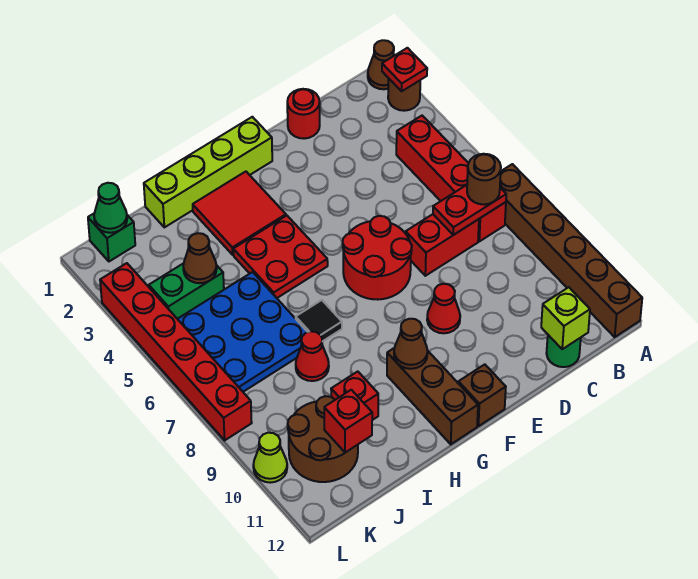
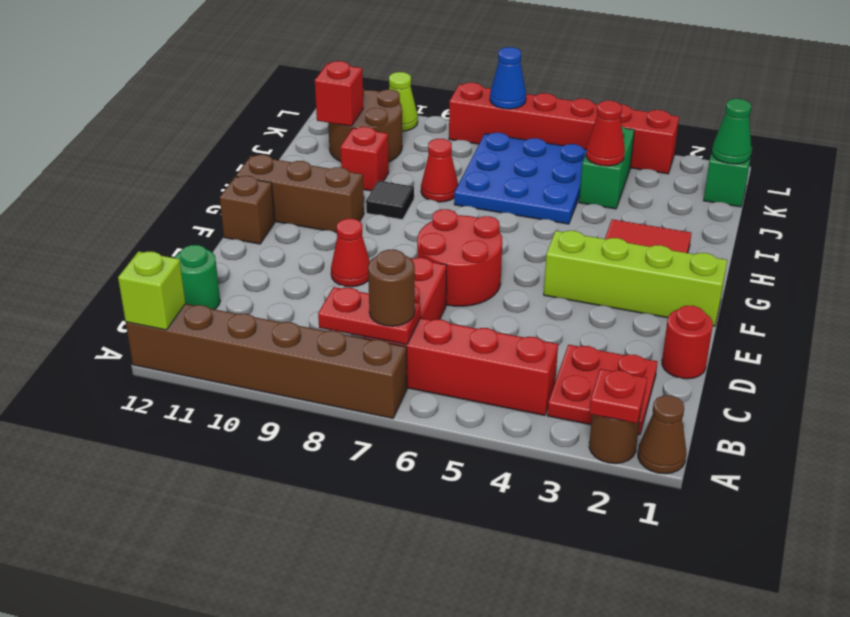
red 1x2 plate [433,185,506,235] -> red 1x2 plate turned to [318,287,421,345]
lime 1x1 brick [541,287,590,349] -> lime 1x1 brick moved to [118,251,185,330]
lime 1x4 brick [144,117,272,227] -> lime 1x4 brick turned to [544,231,727,326]
red 2x2 plate [233,216,328,298] -> red 2x2 plate moved to [547,345,658,435]
brown 1x1 cone [394,319,428,369] -> none
black 1x1 tile [296,300,342,342] -> black 1x1 tile moved to [366,181,414,220]
brown 1x1 cone [183,233,217,283] -> red 1x1 cone [586,101,625,166]
none -> blue 1x1 cone [490,47,526,109]

